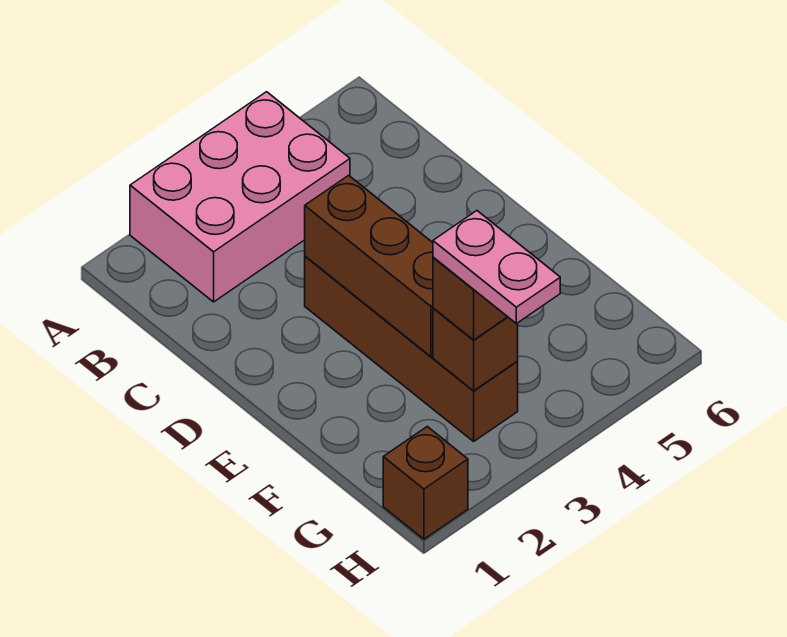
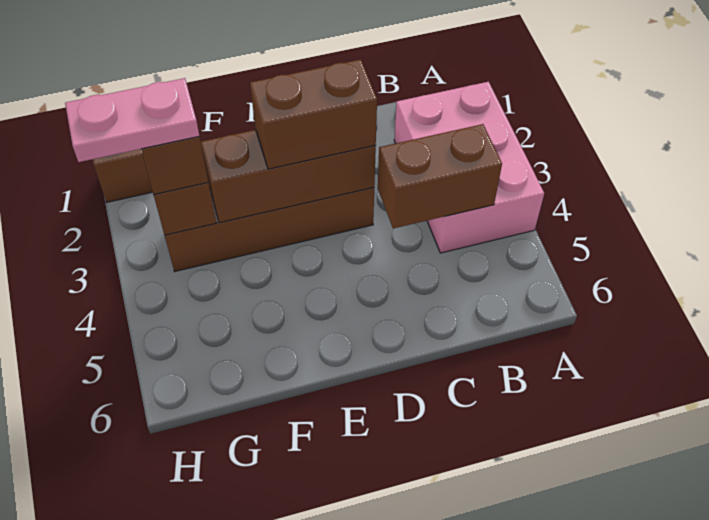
none -> brown 1x2 brick [378,124,502,229]
none -> brown 1x2 brick [250,59,377,169]

